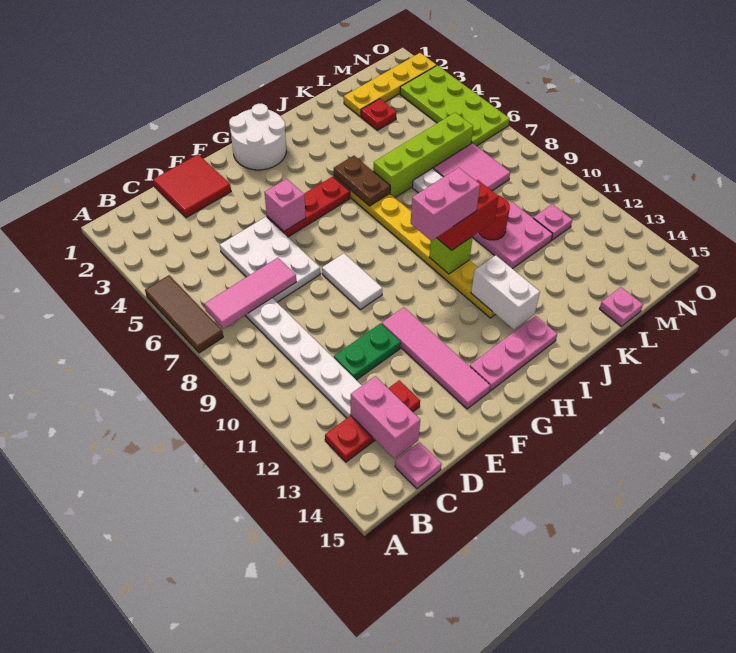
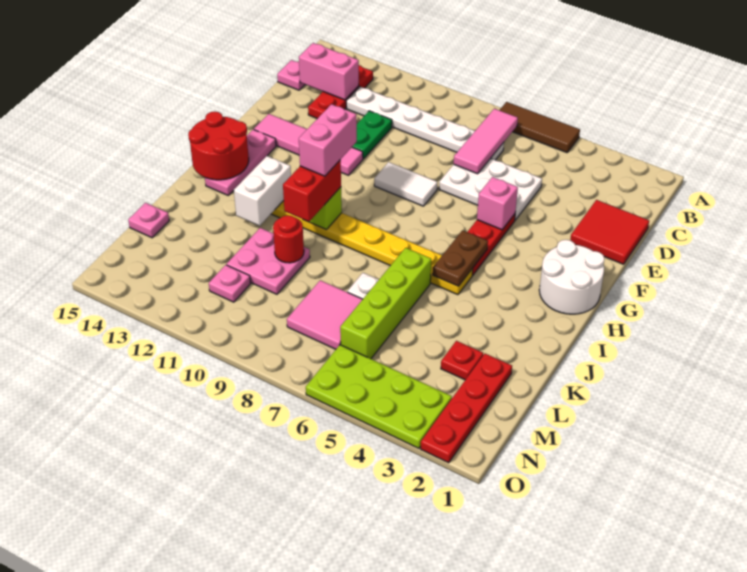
none -> red 2x2 round brick [188,112,249,180]
brown 1x2 plate [334,156,390,206] -> brown 1x2 plate turned to [433,230,488,286]
white 1x2 brick [471,255,540,330] -> white 1x2 brick turned to [234,156,291,226]
yellow 1x4 plate [344,53,437,116] -> red 1x4 plate [421,354,512,463]

